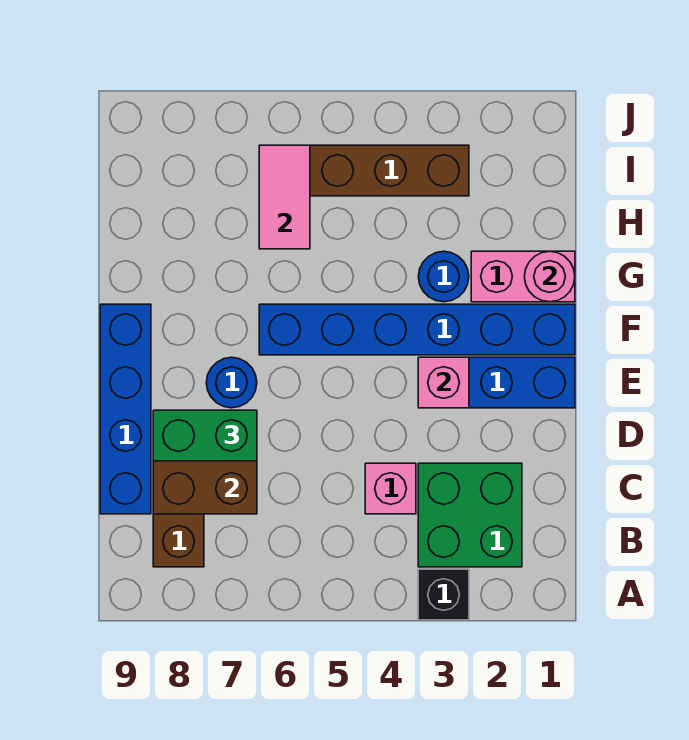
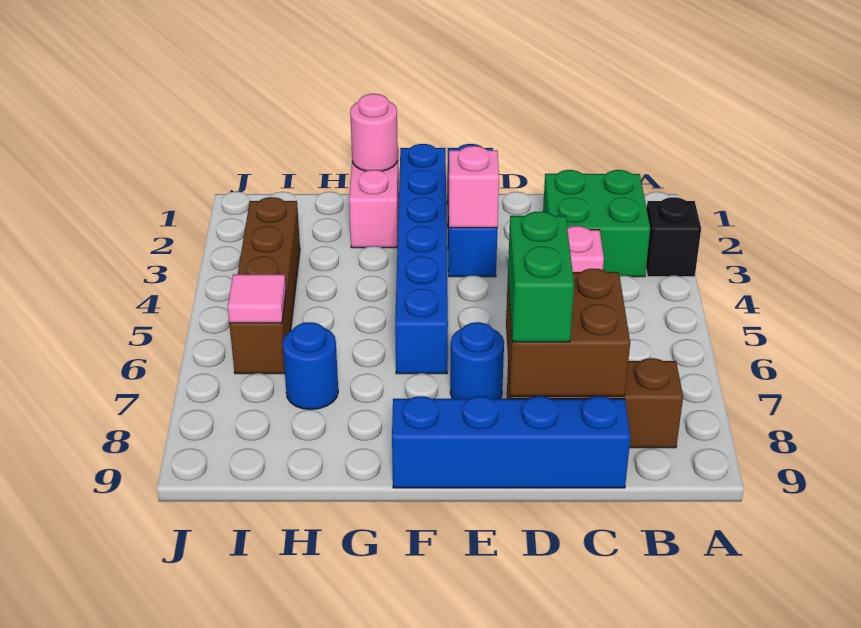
blue 1x1 round brick [418,251,469,302] -> blue 1x1 round brick moved to [283,322,338,410]
pink 1x2 tile [259,145,310,249] -> pink 1x1 tile [228,274,286,323]

